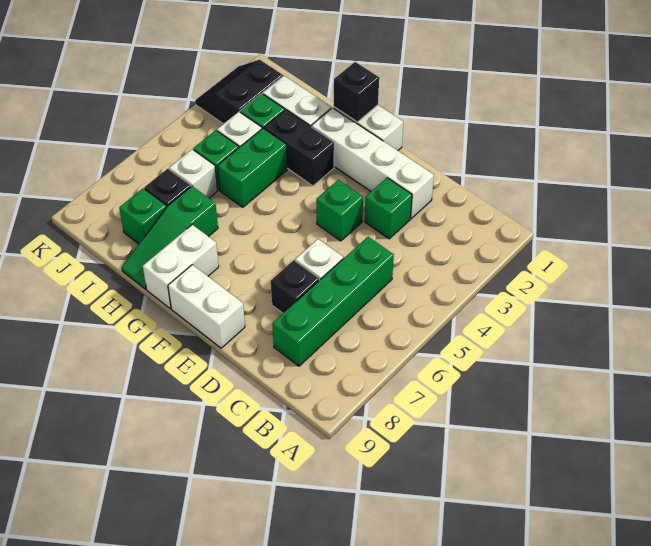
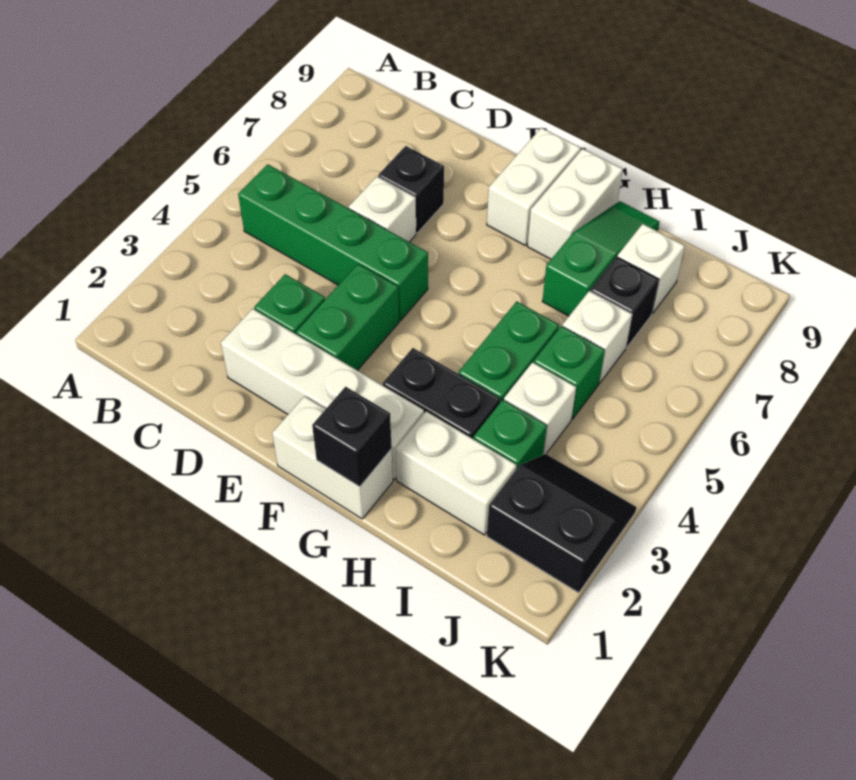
green 1x4 brick [272,237,394,366] -> green 1x4 brick turned to [238,164,428,321]
green 1x1 brick [316,180,363,241] -> green 1x2 brick [296,264,399,370]
white 1x2 brick [168,265,245,348] -> white 1x2 brick turned to [487,128,581,245]
green 1x1 brick [119,188,167,244] -> white 1x1 brick [617,224,685,314]
black 2x2 slope [195,60,283,124] -> black 2x2 slope turned to [487,454,637,593]

